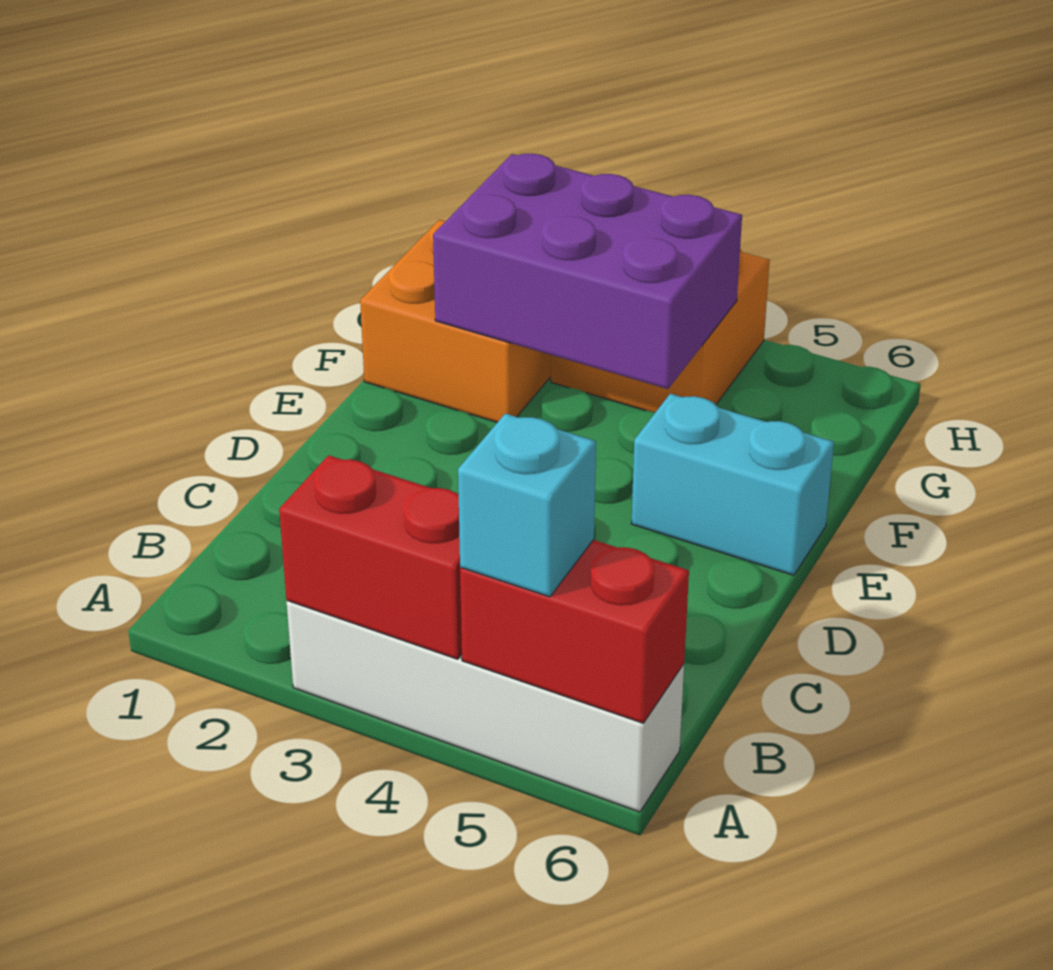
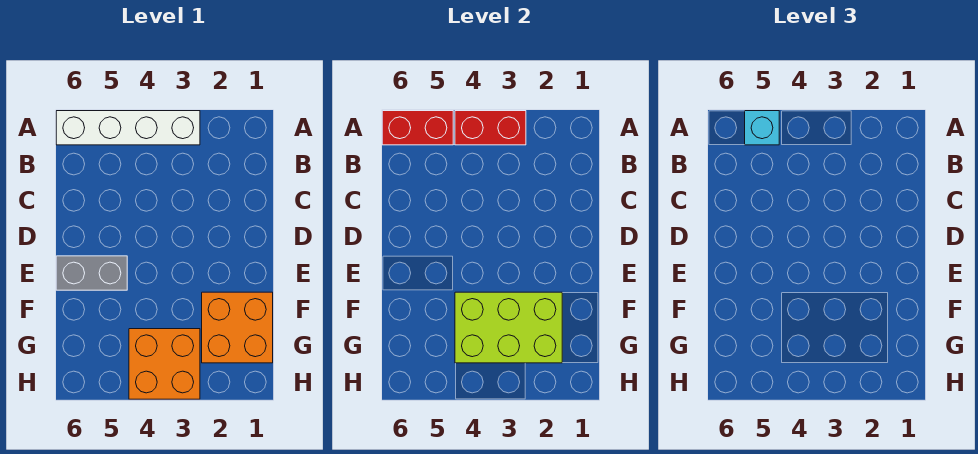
cyan 1x2 brick [631,394,834,575] -> grey 1x2 brick [56,256,127,290]
purple 2x3 brick [433,154,742,389] -> lime 2x3 brick [455,292,562,363]

